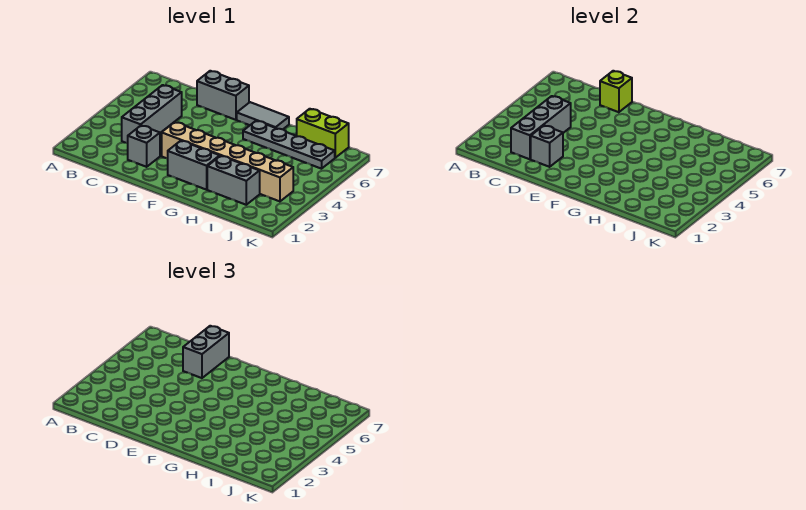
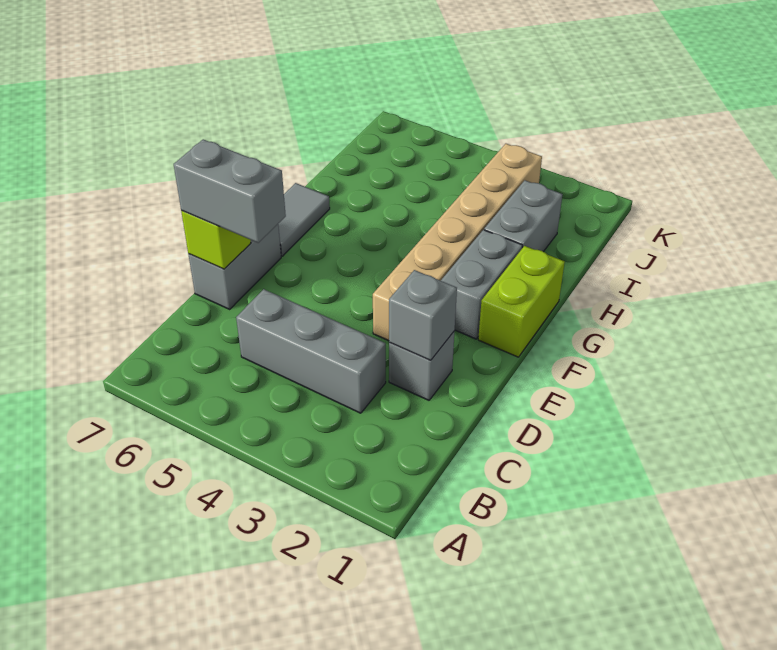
grey 1x3 brick [511,96,571,159] -> none
grey 1x4 plate [243,121,335,169] -> none
lime 1x2 brick [297,109,349,158] -> lime 1x2 brick moved to [478,246,565,357]

